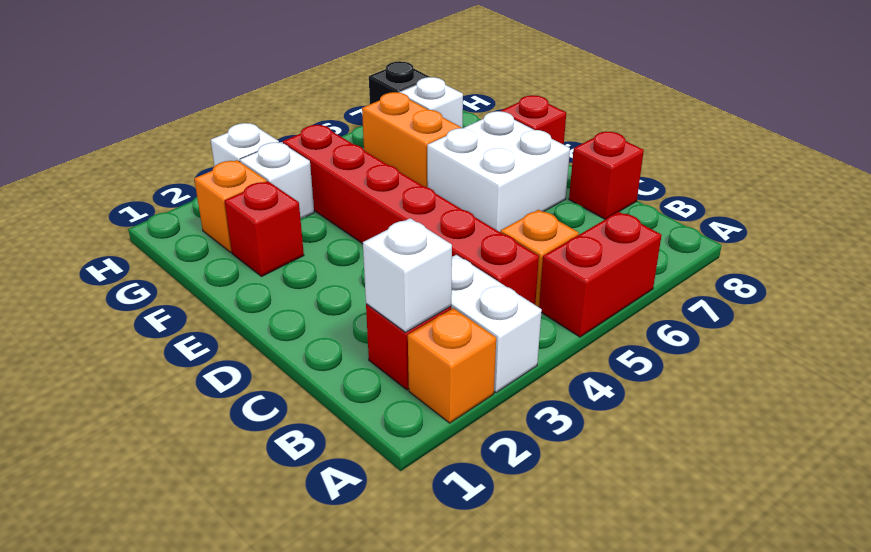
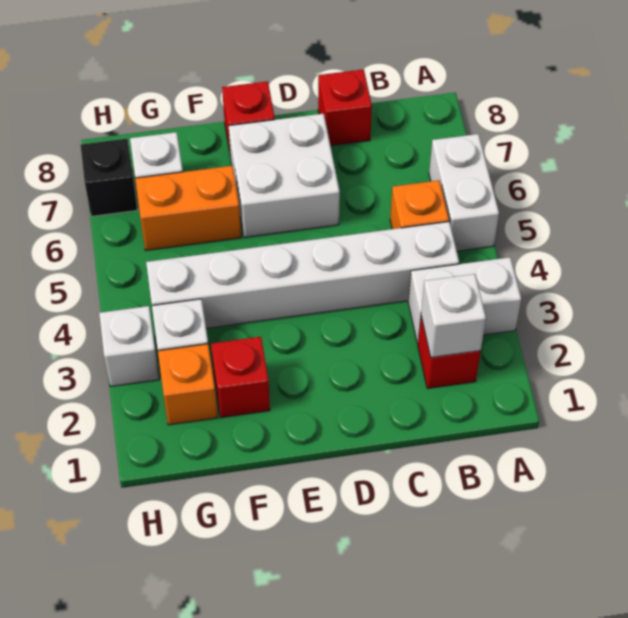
orange 1x1 brick [408,308,496,423] -> none
red 1x2 brick [539,212,662,337] -> white 1x2 brick [429,134,499,251]
red 1x6 brick [282,125,539,305] -> white 1x6 brick [146,222,459,328]

